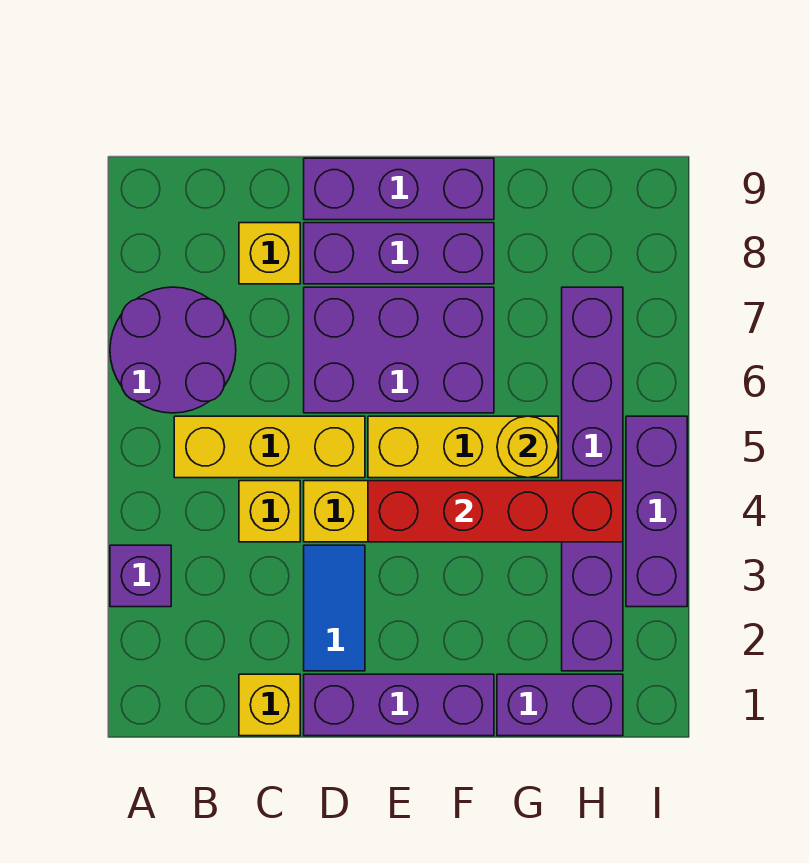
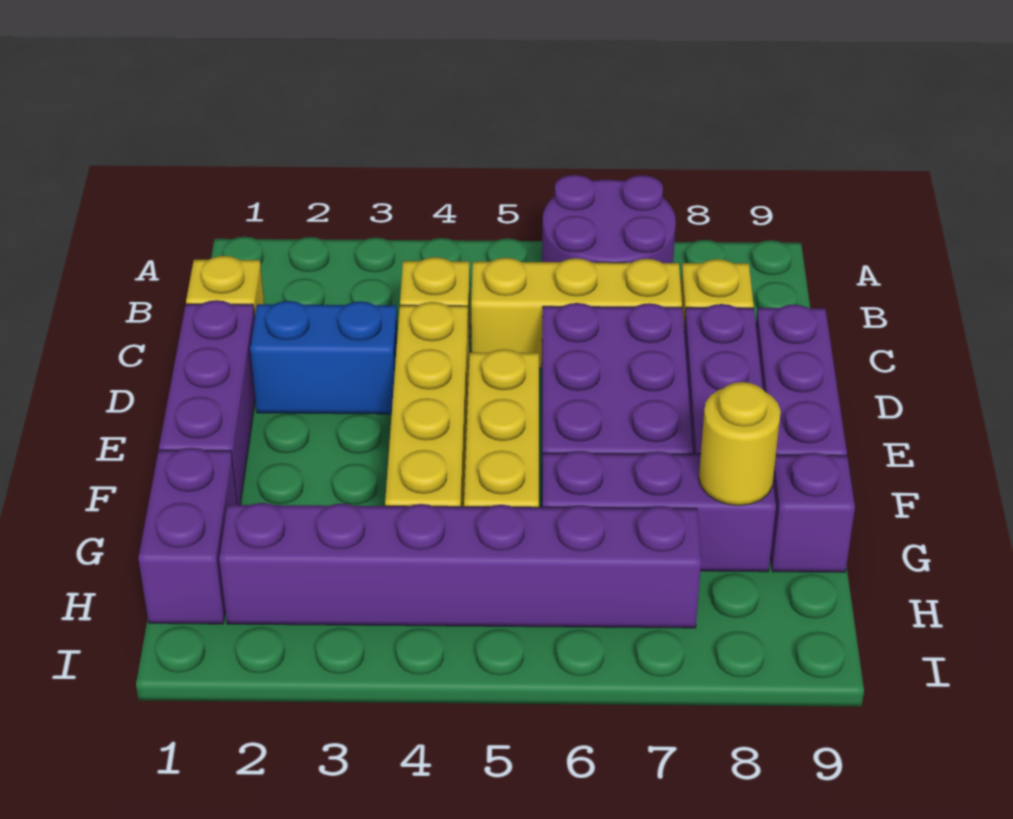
purple 1x1 brick [110,545,171,607] -> purple 1x1 brick moved to [771,453,855,572]
yellow 1x3 brick [174,416,365,478] -> yellow 1x3 brick turned to [471,258,682,368]
blue 1x2 tile [304,545,365,671] -> blue 1x2 brick [250,301,397,414]
red 1x4 brick [368,481,623,542] -> none
yellow 1x1 round brick [497,416,558,478] -> yellow 1x1 round brick moved to [699,382,781,505]
purple 1x3 brick [626,416,687,607] -> purple 1x3 brick moved to [542,451,776,572]

